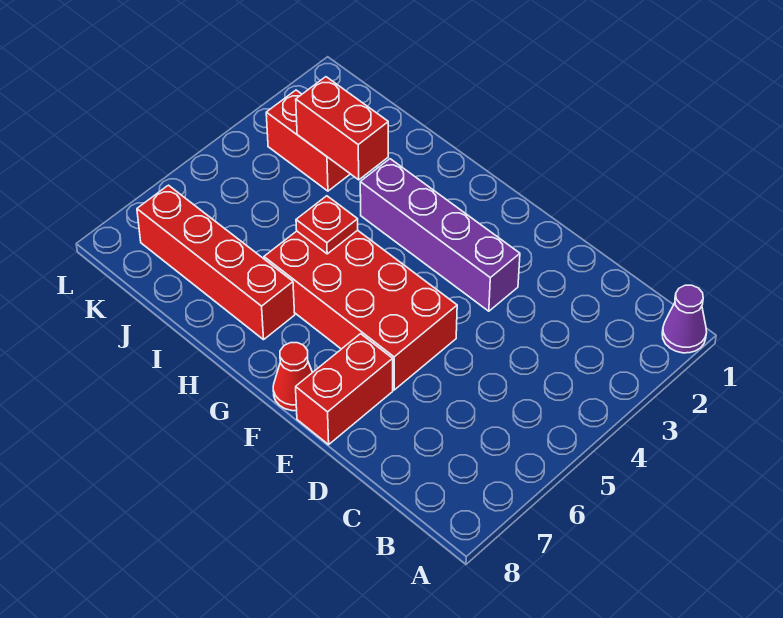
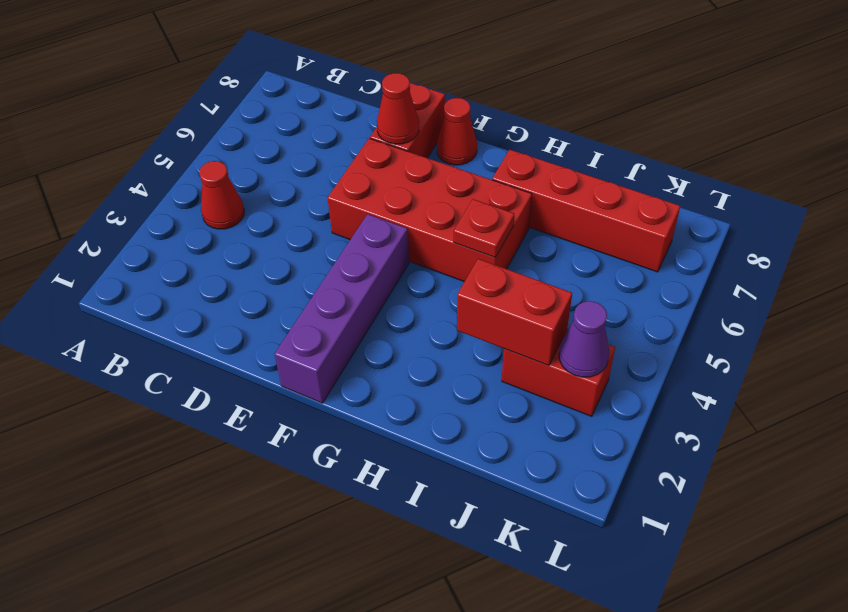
purple 1x1 cone [662,285,707,353] -> purple 1x1 cone moved to [559,301,609,377]
none -> red 1x1 cone [200,161,244,229]
purple 1x4 brick [360,159,520,311] -> purple 1x4 brick turned to [274,214,409,403]
none -> red 1x1 cone [377,73,419,144]

